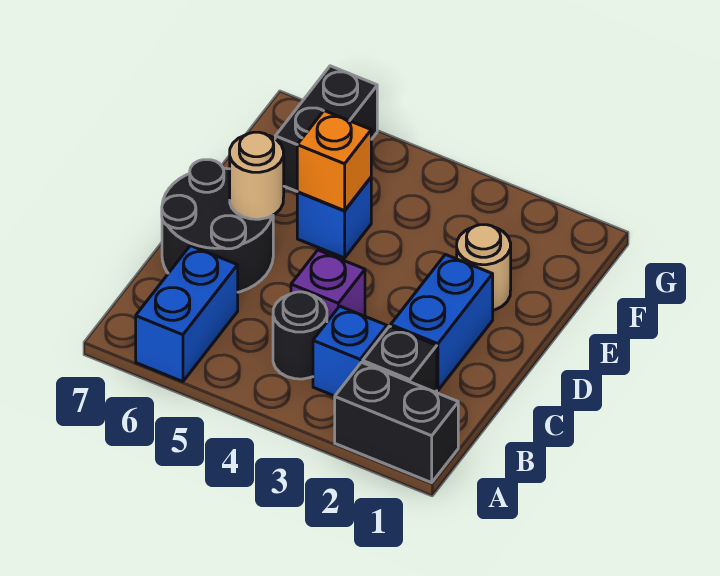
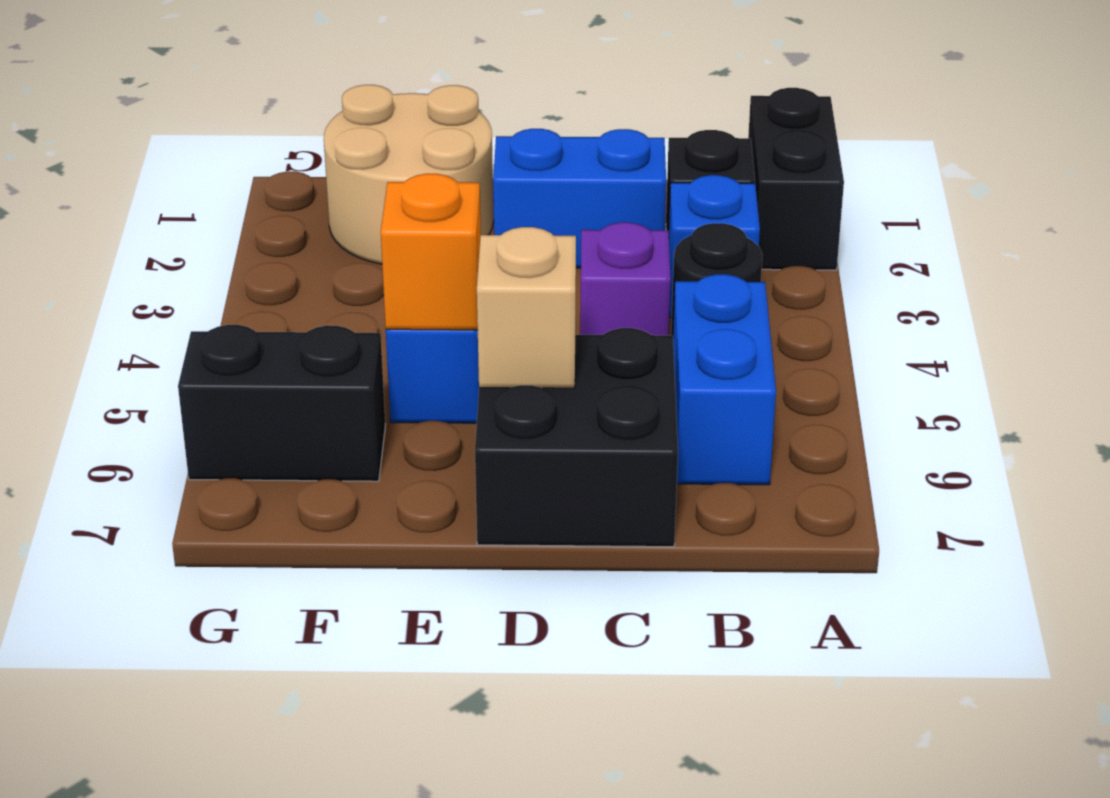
blue 1x2 brick [136,246,238,382] -> blue 1x2 brick turned to [673,274,776,485]
black 2x2 round brick [162,160,273,292] -> black 2x2 brick [475,328,678,547]
tan 1x1 round brick [230,132,284,219] -> tan 1x1 brick [477,227,576,388]
tan 1x1 round brick [457,225,511,310] -> tan 2x2 round brick [324,85,494,264]

